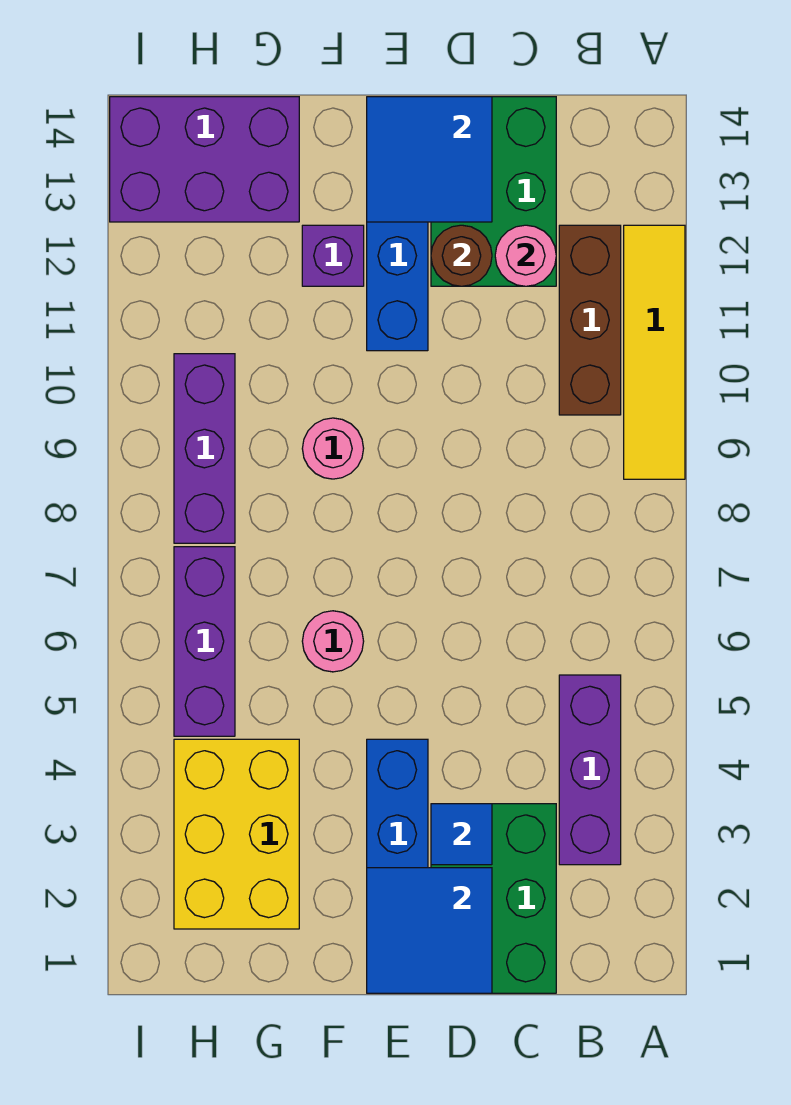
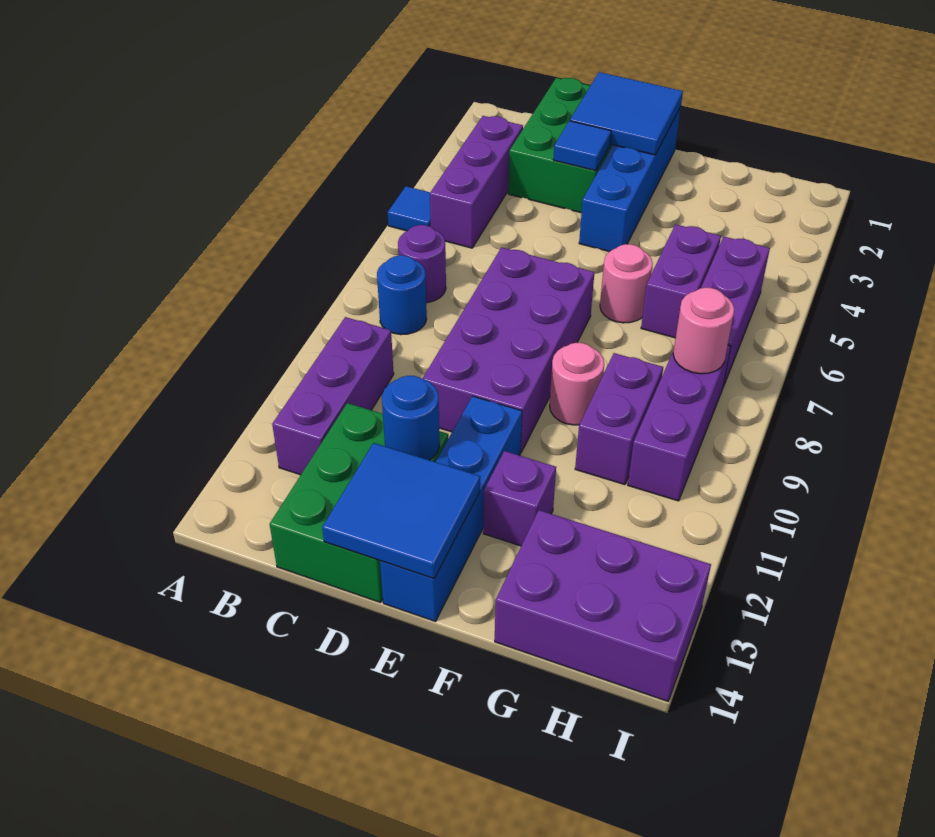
none -> blue 1x1 tile [388,186,431,231]
yellow 1x4 tile [624,225,685,479] -> none
none -> purple 1x1 round brick [398,225,446,303]
none -> blue 1x1 round brick [377,255,427,335]
brown 1x3 brick [559,225,621,415] -> purple 1x3 brick [272,317,394,475]
pink 1x1 round brick [495,225,556,286] -> pink 1x1 round brick moved to [673,288,734,374]
none -> purple 2x4 brick [423,247,594,453]
brown 1x1 round brick [431,225,492,286] -> blue 1x1 round brick [382,376,440,460]
yellow 2x3 brick [174,739,299,929] -> none
none -> purple 1x2 brick [641,224,721,338]
none -> purple 1x2 brick [575,353,663,485]

